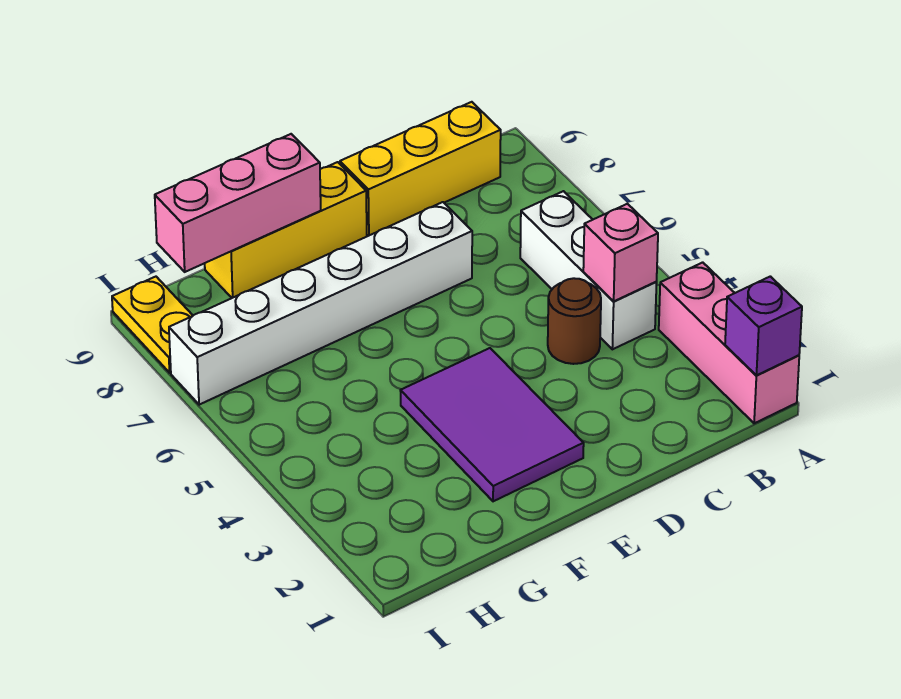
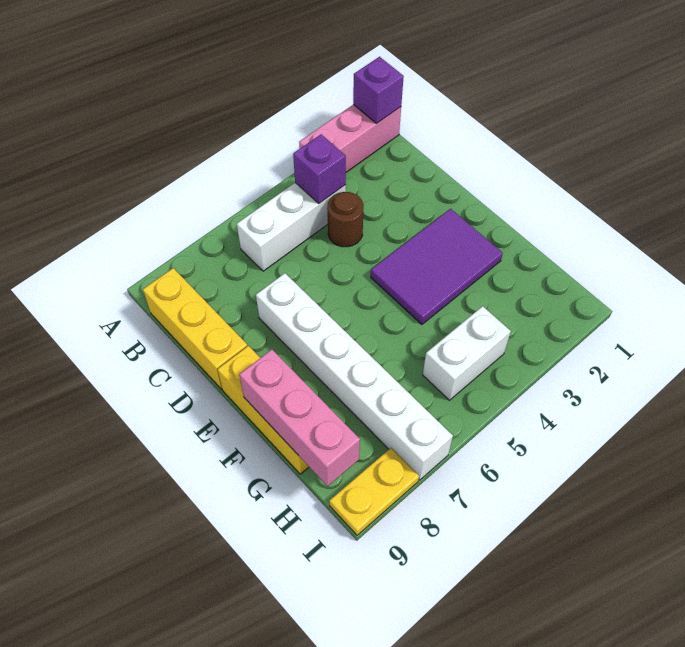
pink 1x1 brick [583,204,658,301] -> purple 1x1 brick [293,134,346,203]
none -> white 1x2 brick [423,306,511,400]

